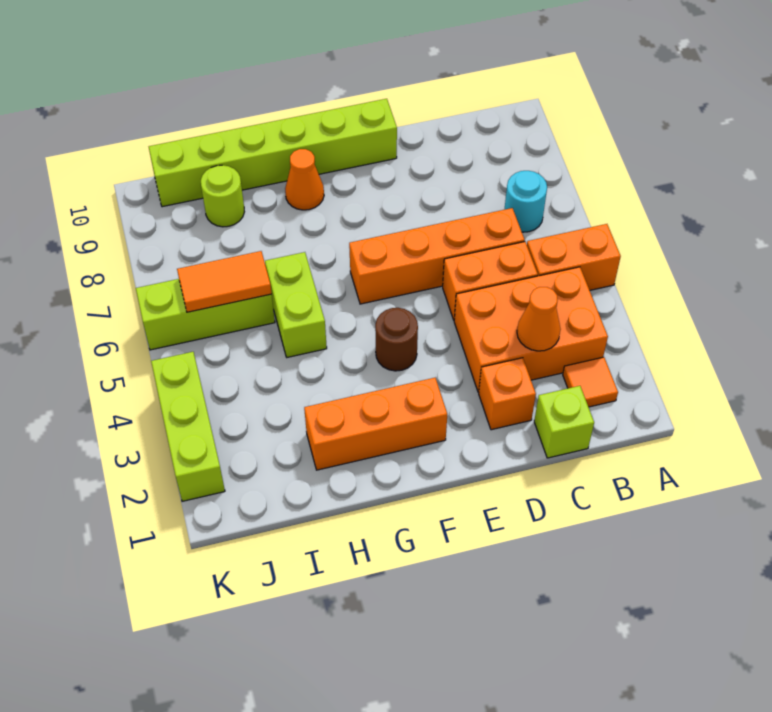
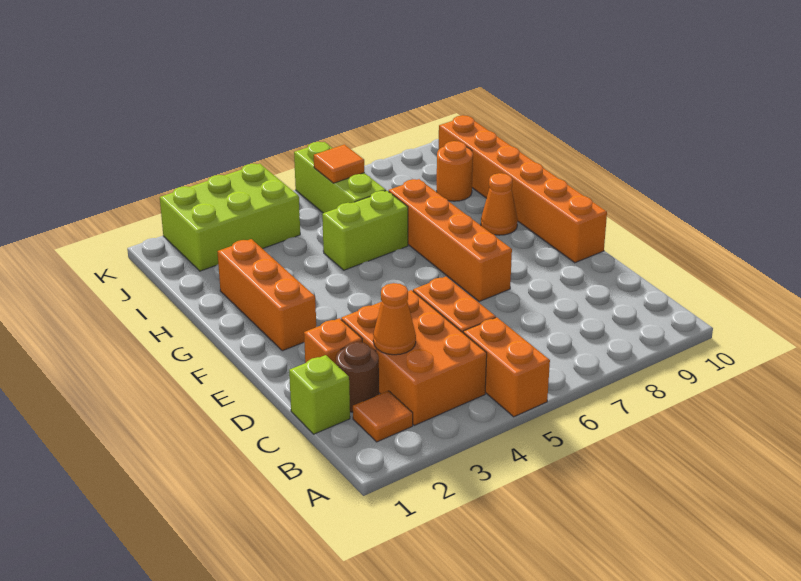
cyan 1x1 round brick [504,171,547,232] -> none
orange 1x4 brick [349,208,525,304] -> orange 1x4 brick moved to [389,179,512,302]
lime 1x6 brick [149,99,397,207] -> orange 1x6 brick [439,115,607,263]
brown 1x1 round brick [375,308,418,371] -> brown 1x1 round brick moved to [336,342,379,412]
orange 1x2 tile [177,251,272,312] -> orange 1x1 tile [314,144,364,183]
lime 1x1 round brick [201,165,244,227] -> orange 1x1 round brick [437,141,473,201]
lime 1x3 brick [151,352,225,501] -> lime 2x3 brick [160,164,300,271]

